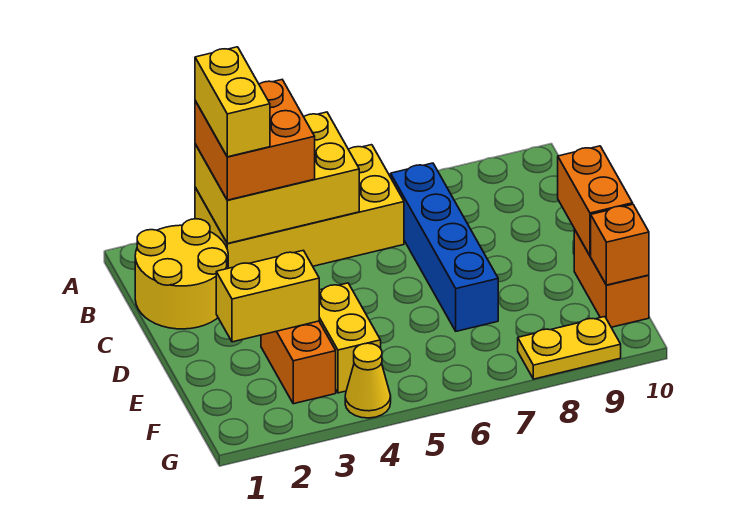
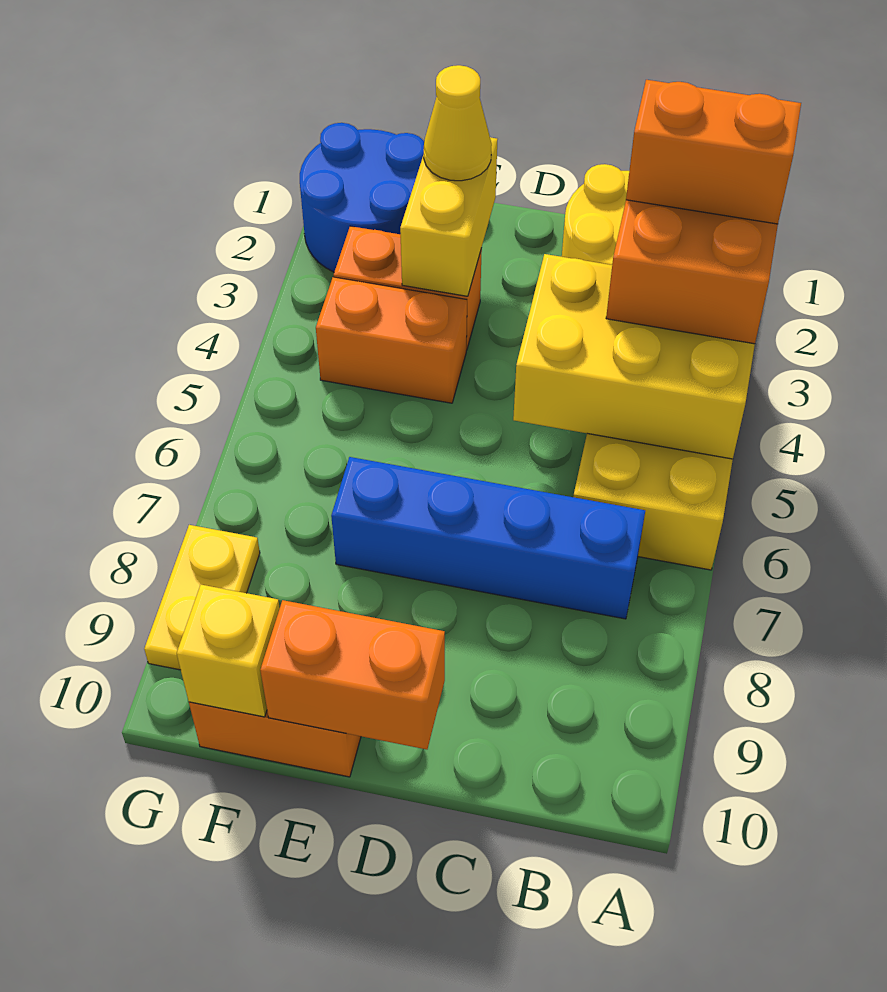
yellow 2x3 brick [195,112,359,244] -> yellow 2x3 brick turned to [513,254,755,459]
yellow 1x2 brick [195,47,270,157] -> orange 1x2 brick [626,80,801,224]
yellow 1x2 brick [319,283,381,393] -> orange 1x2 brick [316,277,467,403]
none -> blue 2x2 round brick [300,123,424,272]
orange 1x1 brick [591,204,649,285] -> yellow 1x1 brick [177,585,280,717]
yellow 1x1 cone [345,343,391,418] -> yellow 1x1 cone moved to [424,65,492,181]

